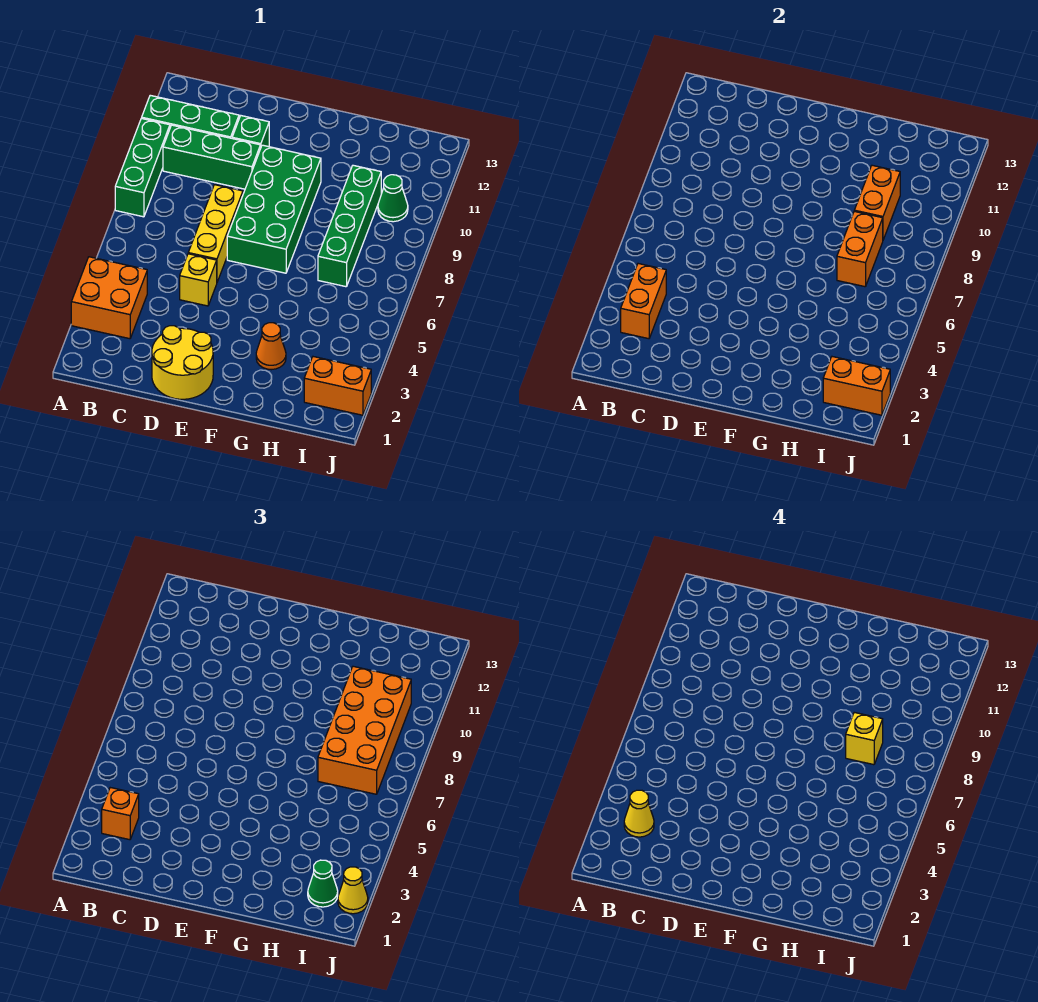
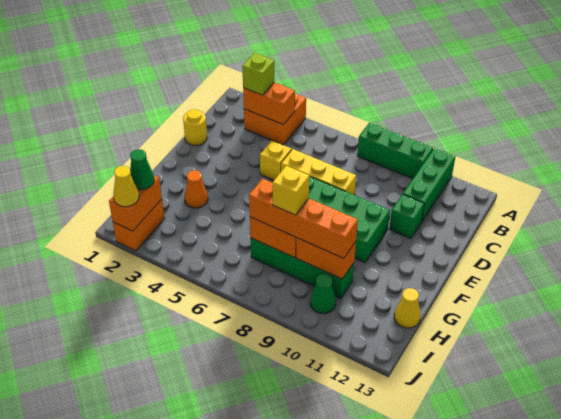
orange 1x1 brick [102,788,139,840] -> lime 1x1 brick [242,53,274,95]
yellow 1x1 cone [624,790,654,837] -> yellow 1x1 cone moved to [394,288,420,328]
green 1x3 brick [163,125,260,189] -> none
yellow 2x2 round brick [152,326,213,399] -> yellow 1x1 round brick [183,109,207,146]
orange 2x4 brick [318,666,411,794] -> orange 1x4 brick [249,179,358,258]

